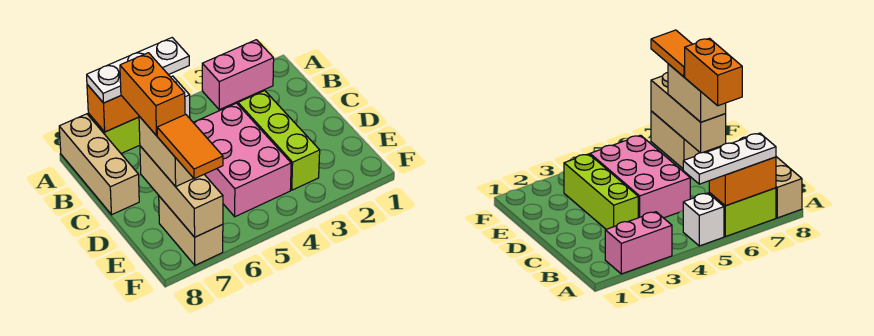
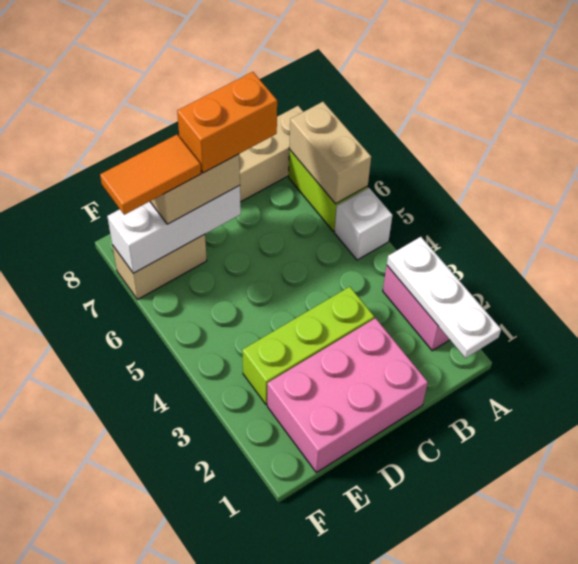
white 1x3 plate [87,38,189,103] -> white 1x3 plate moved to [387,237,501,358]
orange 1x2 brick [87,85,139,132] -> tan 1x2 brick [289,102,371,204]
pink 2x3 brick [193,103,291,217] -> pink 2x3 brick moved to [267,318,428,472]
tan 1x3 brick [140,146,223,237] -> white 1x3 brick [107,186,241,273]

